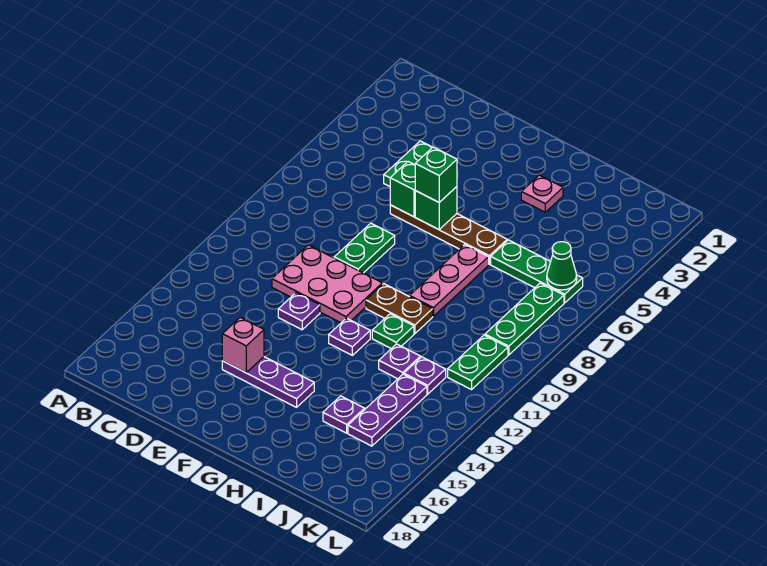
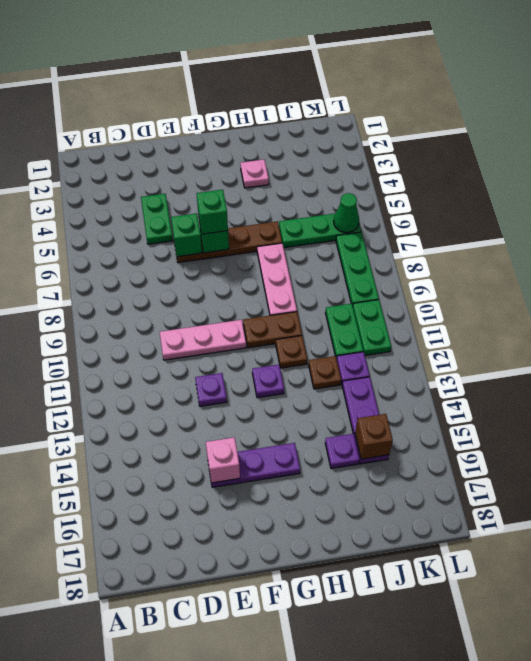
pink 2x3 plate [272,245,382,323] -> pink 1x3 plate [160,320,246,360]
green 1x2 plate [334,223,395,273] -> green 1x2 plate moved to [325,304,363,359]
green 1x1 plate [372,314,414,349] -> brown 1x1 plate [276,336,307,368]
purple 1x1 plate [379,344,420,379] -> brown 1x1 plate [309,356,341,389]
none -> brown 1x1 brick [355,414,393,459]

